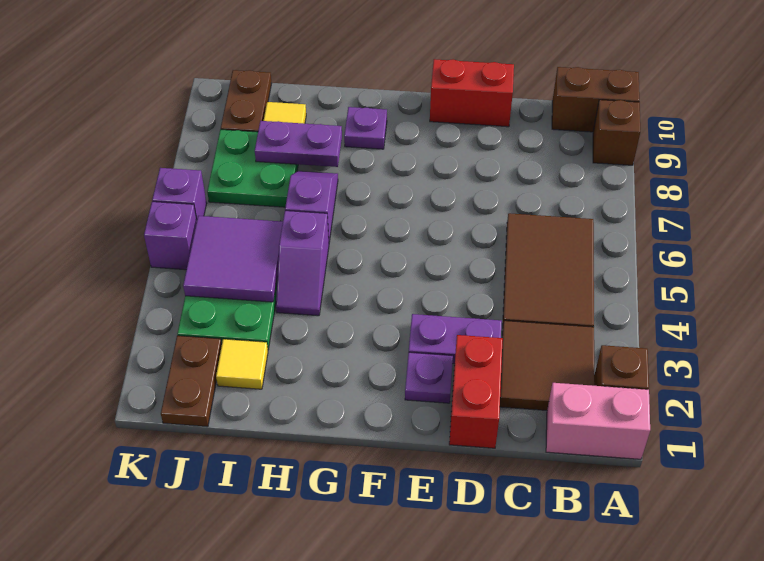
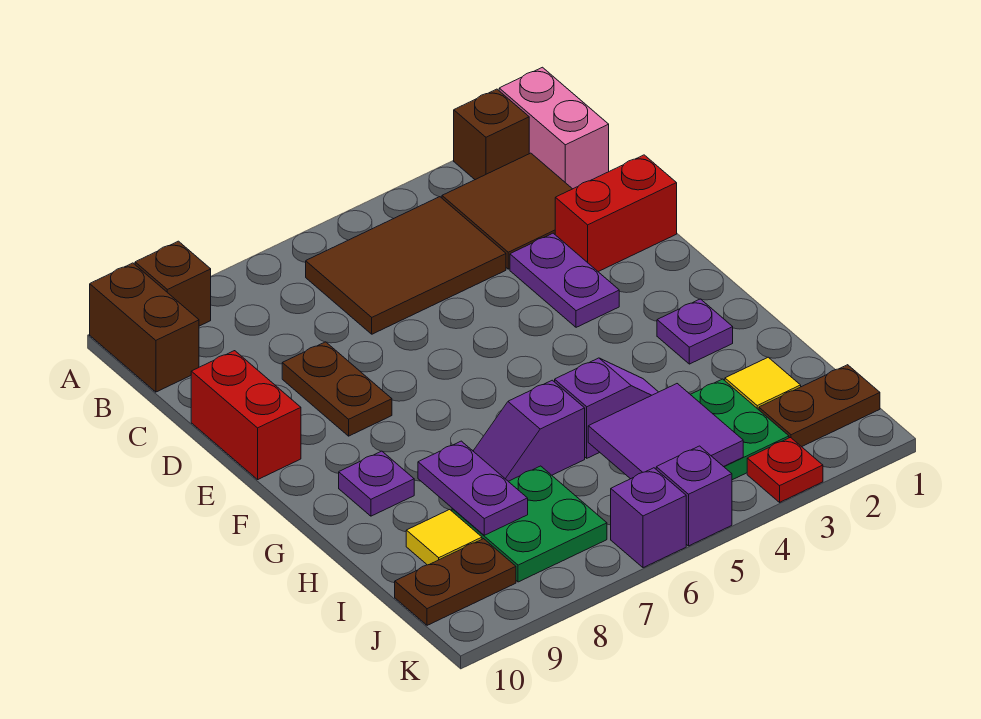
none -> brown 1x2 plate [282,342,392,436]
purple 1x1 plate [405,352,453,403] -> purple 1x1 plate moved to [657,299,733,364]
none -> red 1x1 plate [747,438,823,502]

